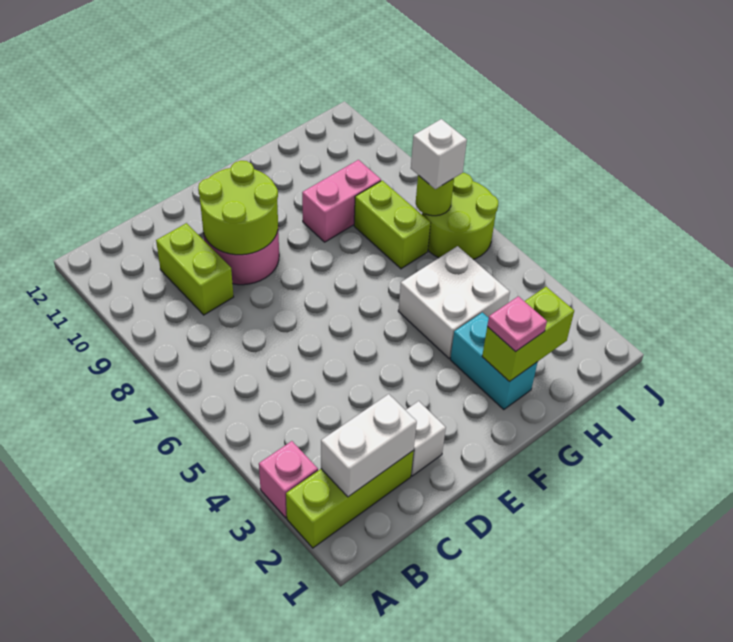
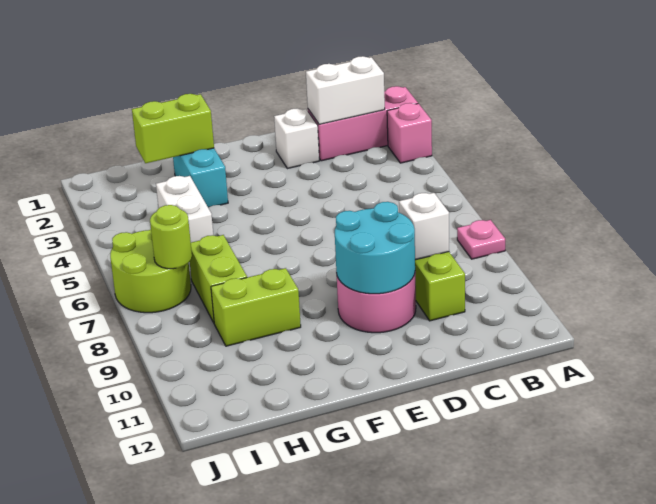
lime 1x3 brick [286,451,413,548] -> pink 1x3 brick [308,86,418,161]
lime 2x2 round brick [198,161,278,255] -> cyan 2x2 round brick [335,202,415,294]
pink 1x1 plate [487,296,547,352] -> pink 1x1 plate moved to [457,220,505,259]
white 2x2 brick [398,246,510,358] -> white 1x2 brick [156,176,213,242]
pink 1x2 brick [302,160,381,242] -> lime 1x2 brick [211,268,301,346]
white 1x1 brick [411,119,467,189] -> white 1x1 brick moved to [399,193,449,260]

